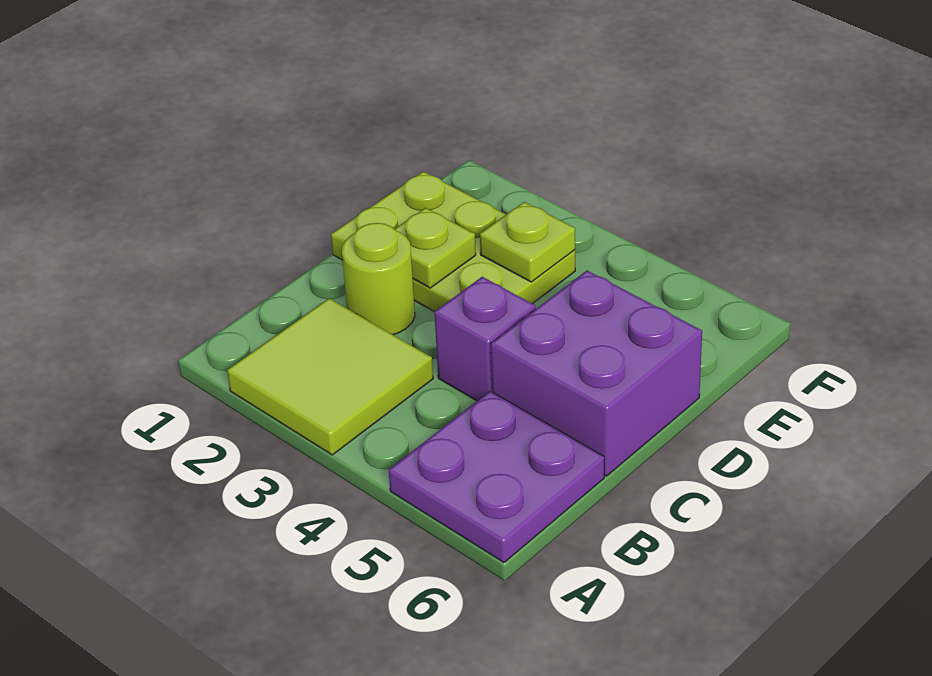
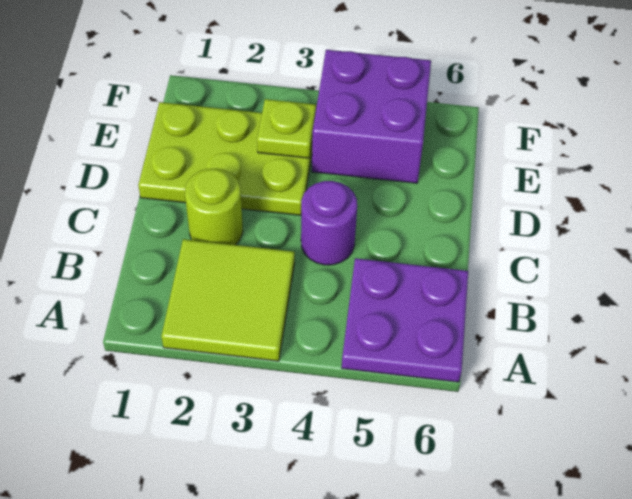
purple 1x1 brick [434,277,536,401] -> purple 1x1 round brick [301,181,357,265]
purple 2x2 brick [491,271,702,476] -> purple 2x2 brick moved to [312,50,431,183]
lime 1x1 plate [395,208,476,288] -> none

